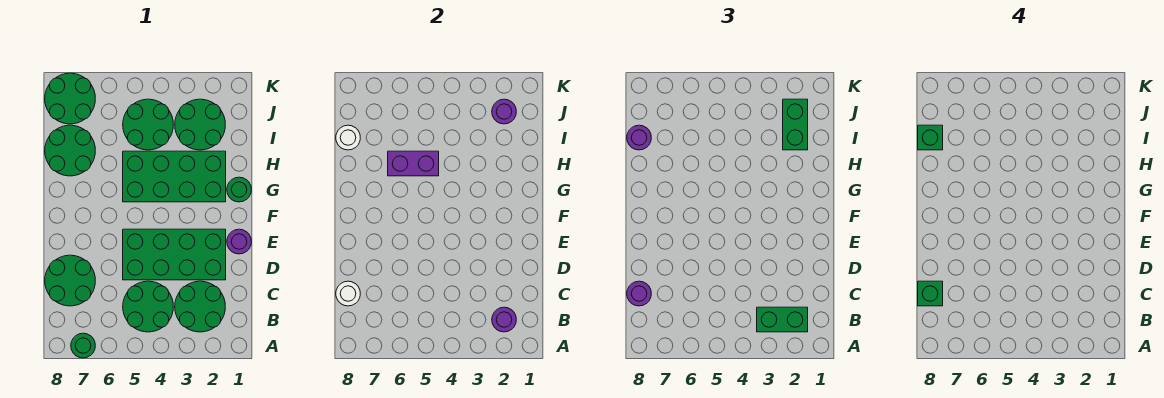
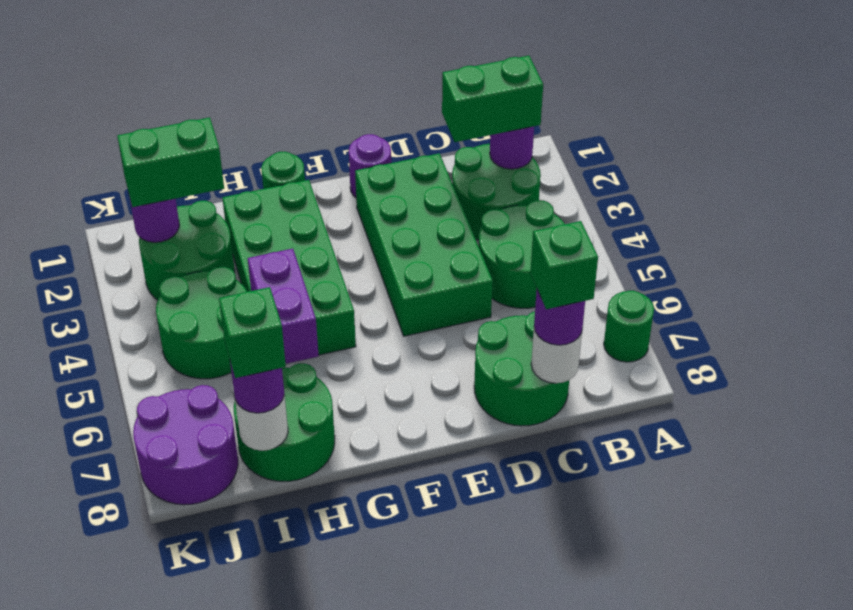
green 1x2 brick [757,307,808,332] -> green 1x2 brick turned to [442,56,543,142]
green 2x2 round brick [45,73,95,124] -> purple 2x2 round brick [133,385,238,505]

